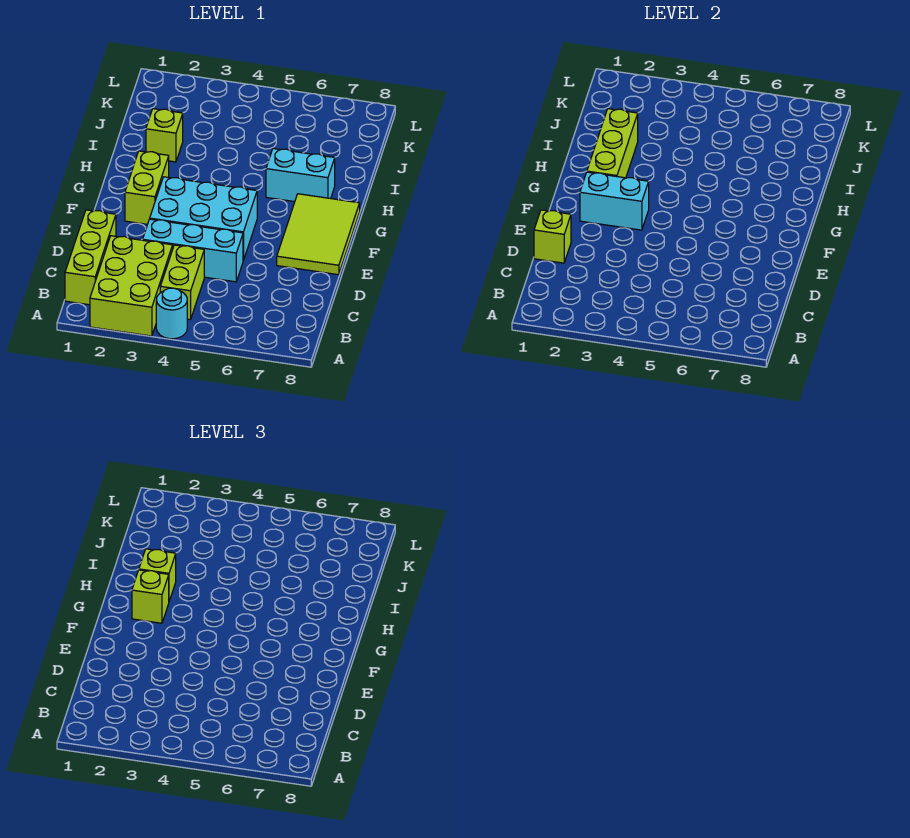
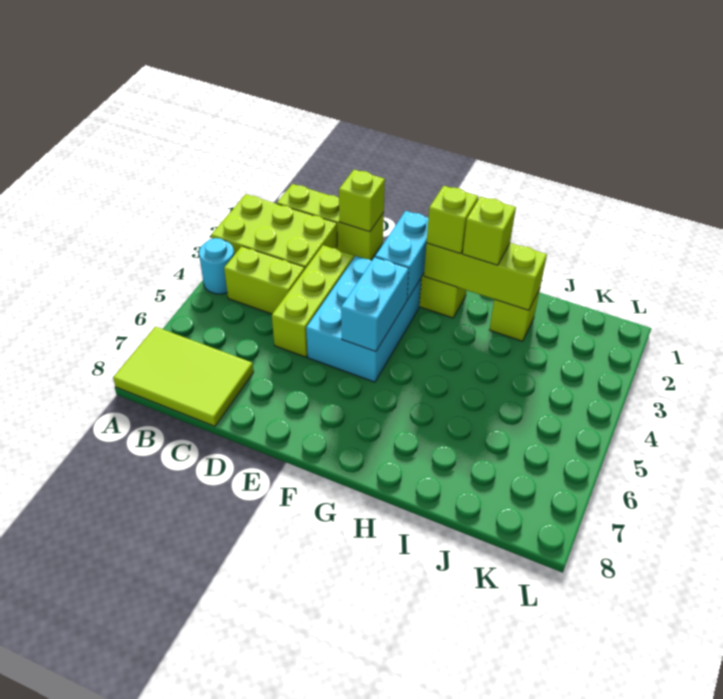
cyan 1x3 brick [143,219,243,282] -> lime 1x3 brick [272,245,354,357]
lime 2x3 tile [277,194,360,275] -> lime 2x3 tile moved to [113,327,254,426]
cyan 1x2 brick [266,149,335,202] -> cyan 1x2 brick moved to [341,257,409,352]

